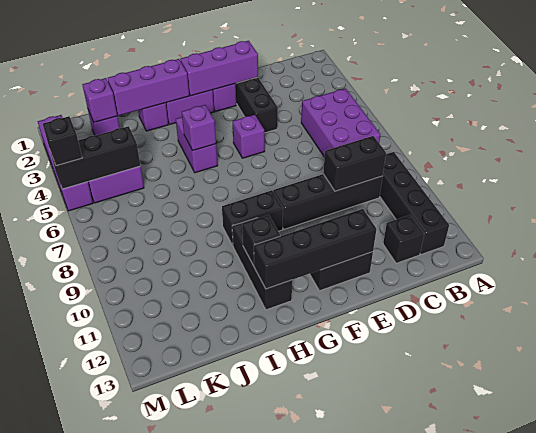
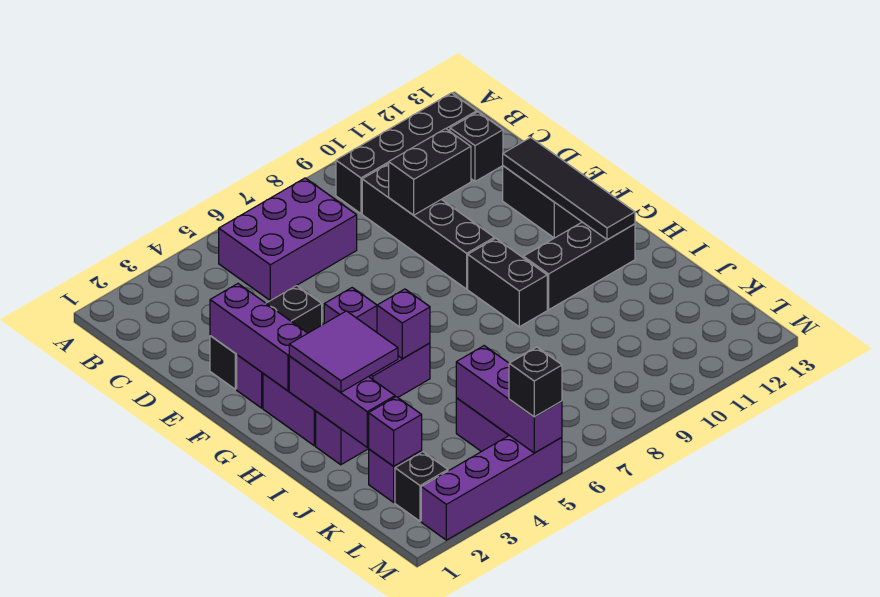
black 1x2 brick [323,136,386,191] -> black 1x2 brick turned to [389,129,471,215]
black 1x4 brick [254,209,376,289] -> black 1x4 tile [503,137,635,240]
none -> purple 2x2 tile [289,311,398,392]
black 1x1 brick [242,215,280,266] -> black 1x1 brick moved to [395,452,448,521]
black 1x3 brick [50,126,140,189] -> purple 1x3 brick [456,346,562,453]

